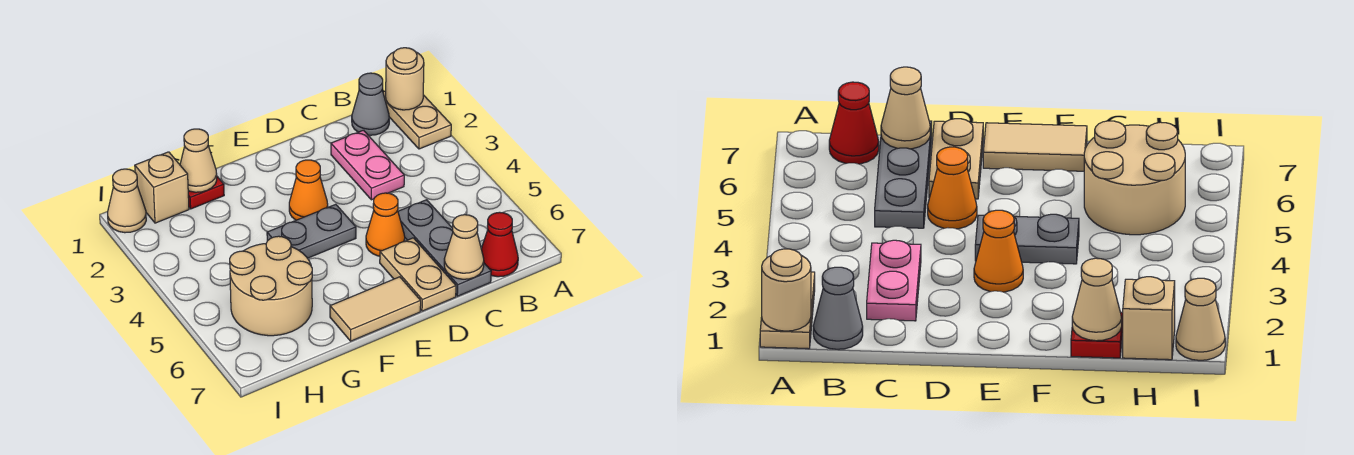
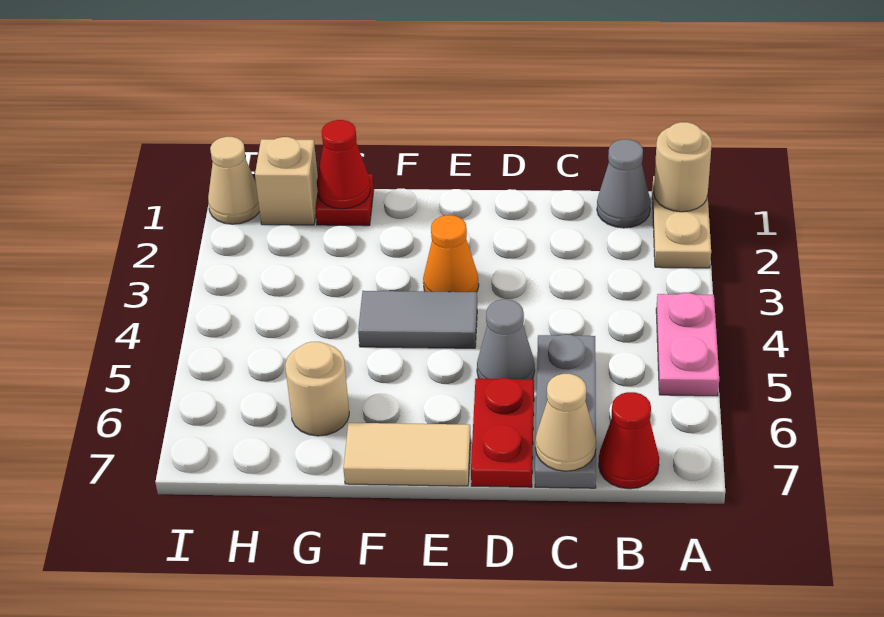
pink 1x2 plate [331,130,404,200] -> pink 1x2 plate moved to [656,293,719,396]
orange 1x1 cone [366,193,405,256] -> grey 1x1 cone [477,299,535,379]
tan 1x2 plate [380,238,456,311] -> red 1x2 plate [471,378,534,487]
grey 1x2 plate [267,204,356,258] -> grey 1x2 tile [358,291,477,348]
tan 1x1 cone [180,129,217,192] -> red 1x1 cone [317,120,370,209]
tan 2x2 round brick [230,236,312,336] -> tan 1x1 round brick [285,342,349,436]

